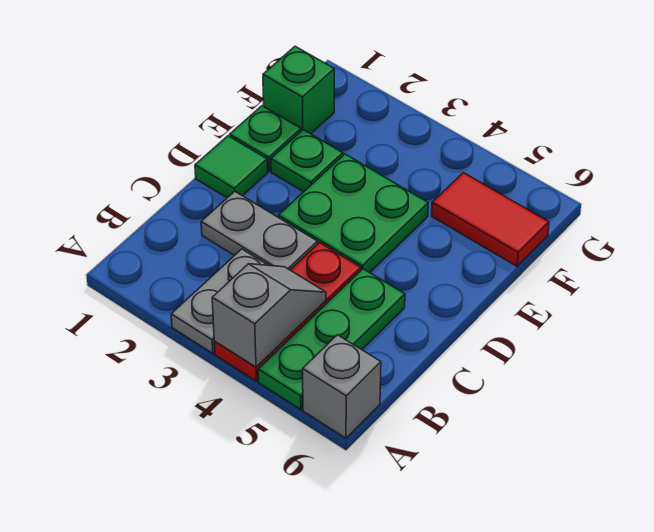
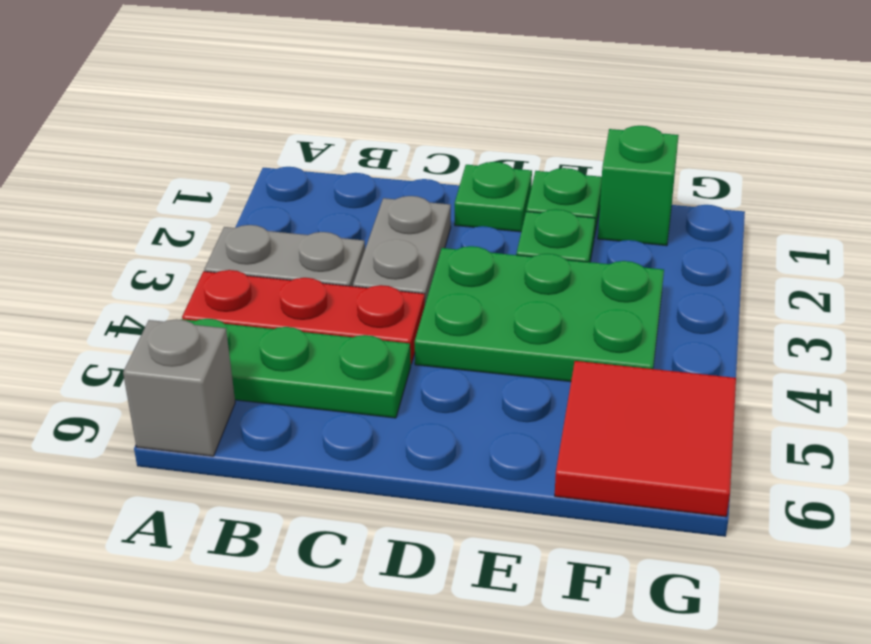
grey 1x2 slope [212,264,326,367] -> none
green 1x1 tile [195,136,268,198] -> green 1x1 plate [455,162,532,232]
green 2x2 plate [279,154,428,273] -> green 2x3 plate [415,246,664,382]
red 1x2 tile [432,173,549,266] -> red 2x2 tile [555,361,736,517]

